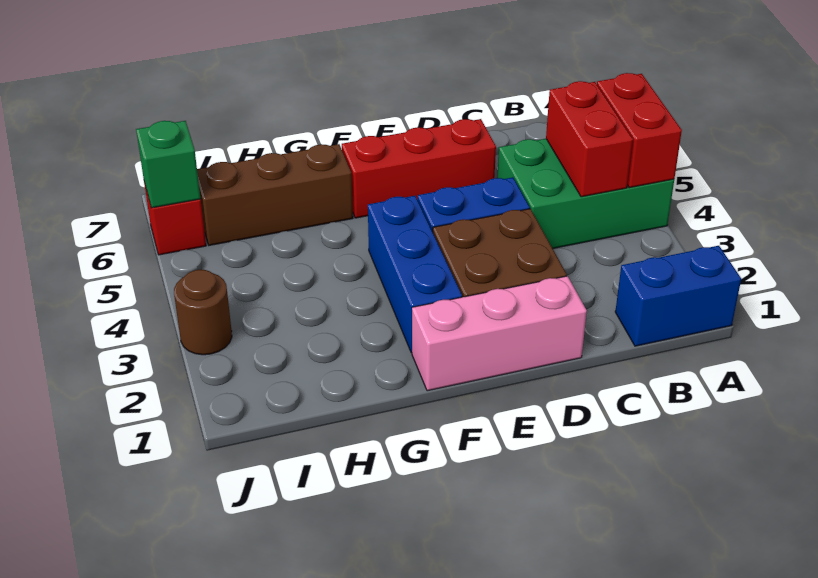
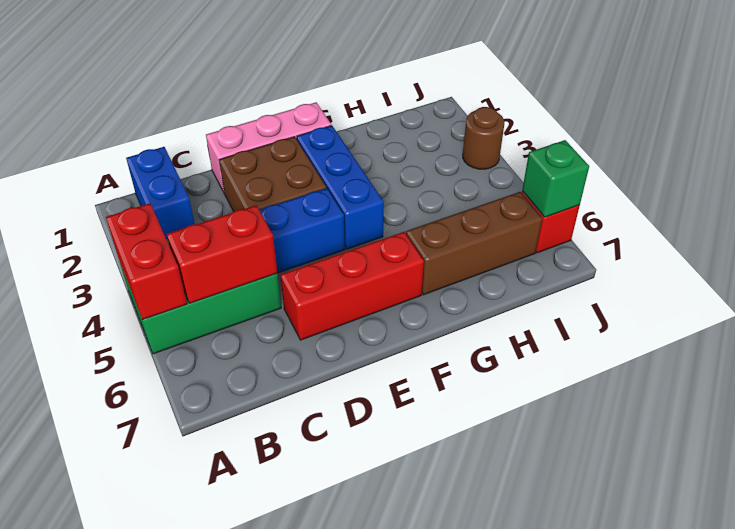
blue 1x2 brick [615,246,741,346] -> blue 1x2 brick turned to [126,147,194,240]
red 1x2 brick [546,81,633,197] -> red 1x2 brick turned to [167,205,277,303]

